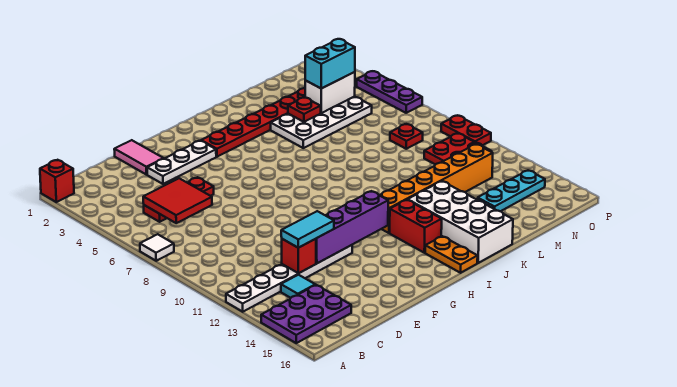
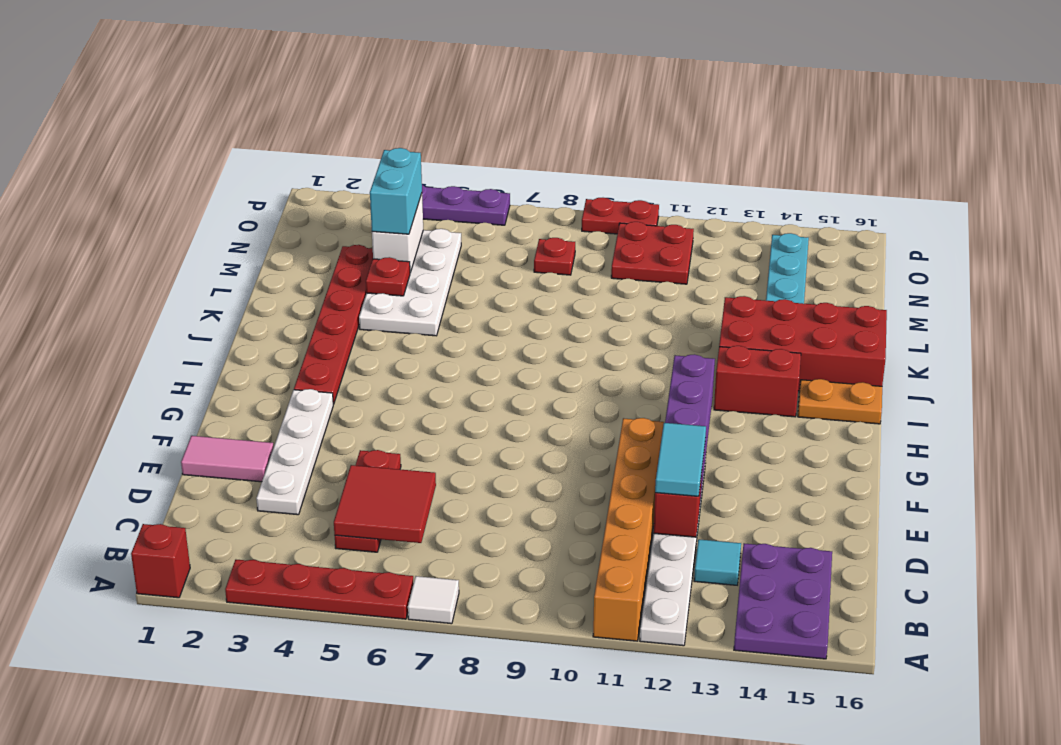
none -> red 1x4 plate [225,560,414,619]
white 1x3 plate [147,141,216,184] -> white 1x4 plate [256,389,333,515]
orange 1x6 brick [380,144,493,233] -> orange 1x6 brick moved to [593,418,664,641]
white 2x4 brick [408,181,513,263] -> red 2x4 brick [719,296,887,391]

